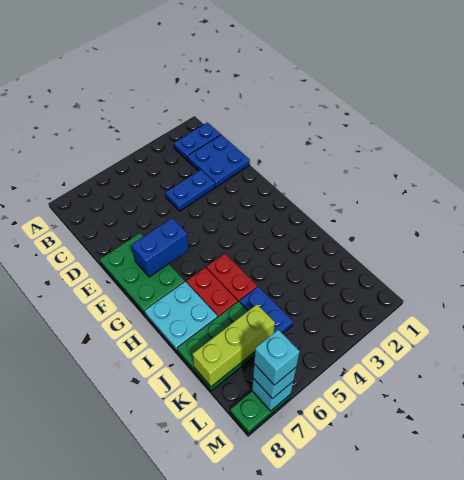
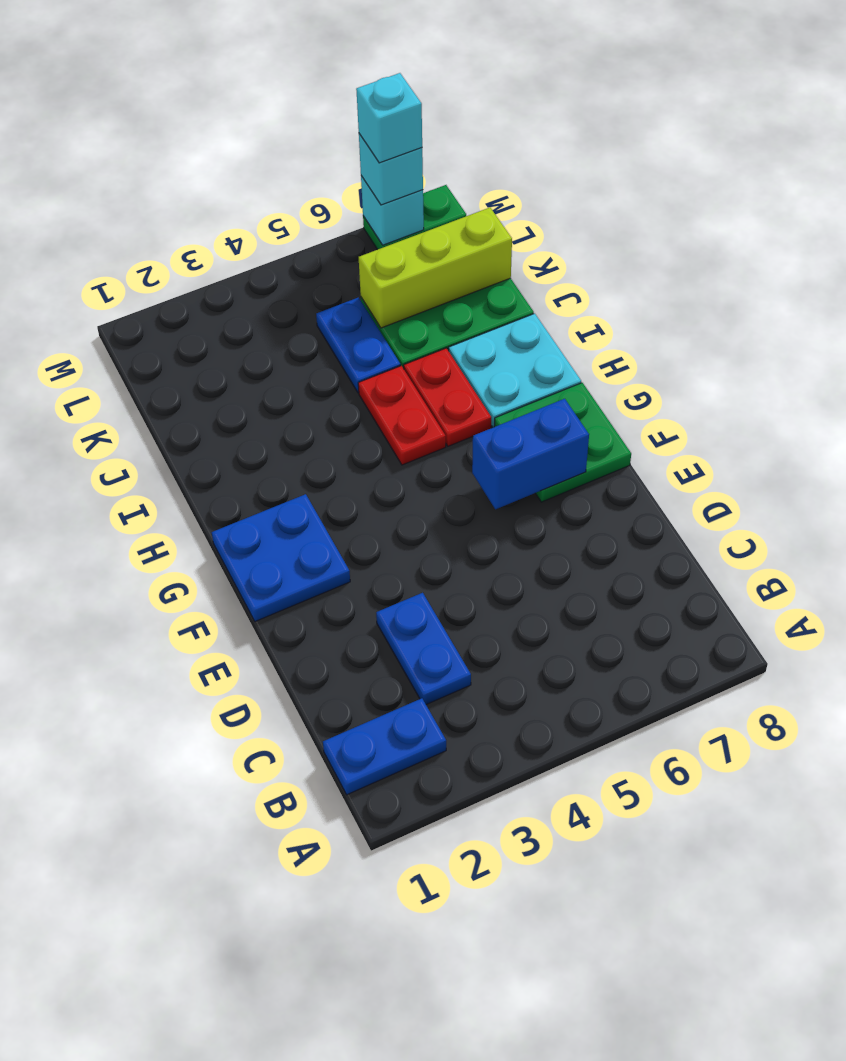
blue 2x2 plate [188,135,250,187] -> blue 2x2 plate moved to [212,494,350,621]
blue 1x2 plate [165,170,215,211] -> blue 1x2 plate turned to [376,593,471,705]
green 2x3 plate [100,233,185,314] -> green 2x2 plate [494,383,631,502]

